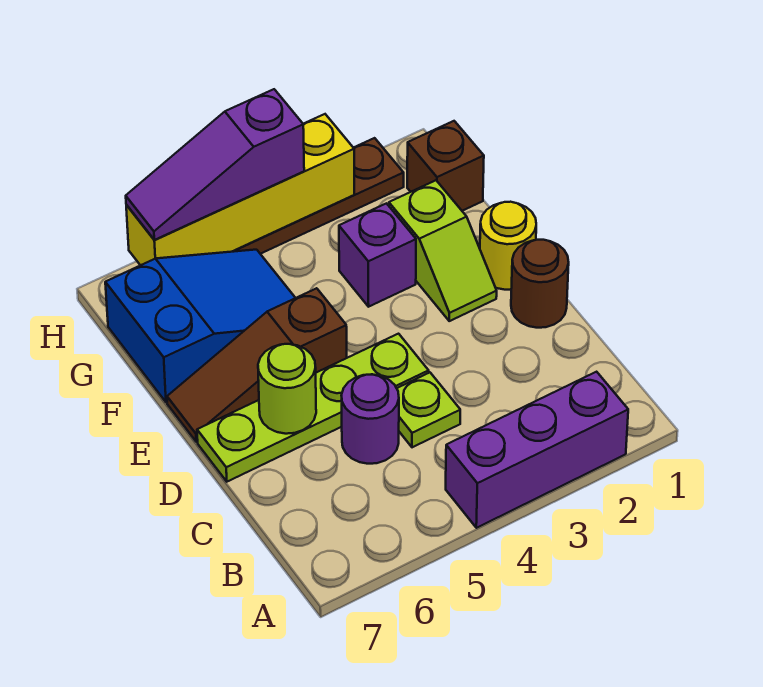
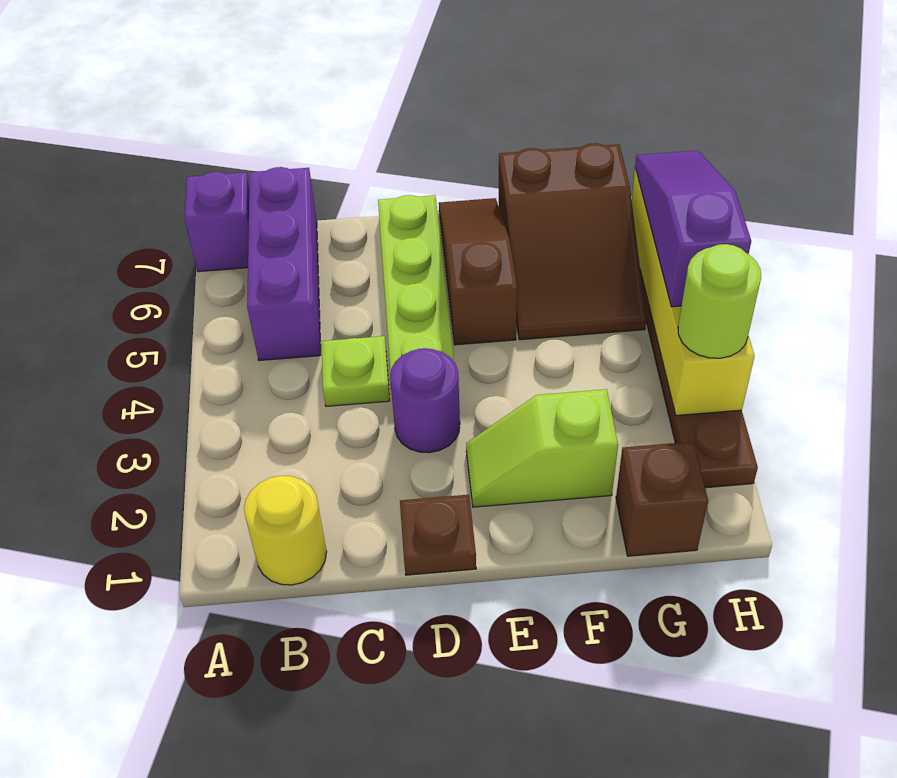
purple 1x3 brick [446,372,628,528] -> purple 1x3 brick moved to [247,167,321,361]
purple 1x1 round brick [341,374,399,464] -> purple 1x1 round brick moved to [390,348,460,453]
brown 1x1 round brick [511,240,569,328] -> brown 1x1 plate [400,495,476,575]
lime 1x1 round brick [258,344,316,434] -> lime 1x1 round brick moved to [678,244,761,358]
yellow 1x1 round brick [480,202,536,290] -> yellow 1x1 round brick moved to [244,476,327,585]
purple 1x1 brick [339,203,416,307] -> purple 1x1 brick moved to [184,172,249,272]
blue 2x3 slope [105,250,295,402] -> brown 2x3 slope [499,143,646,340]

